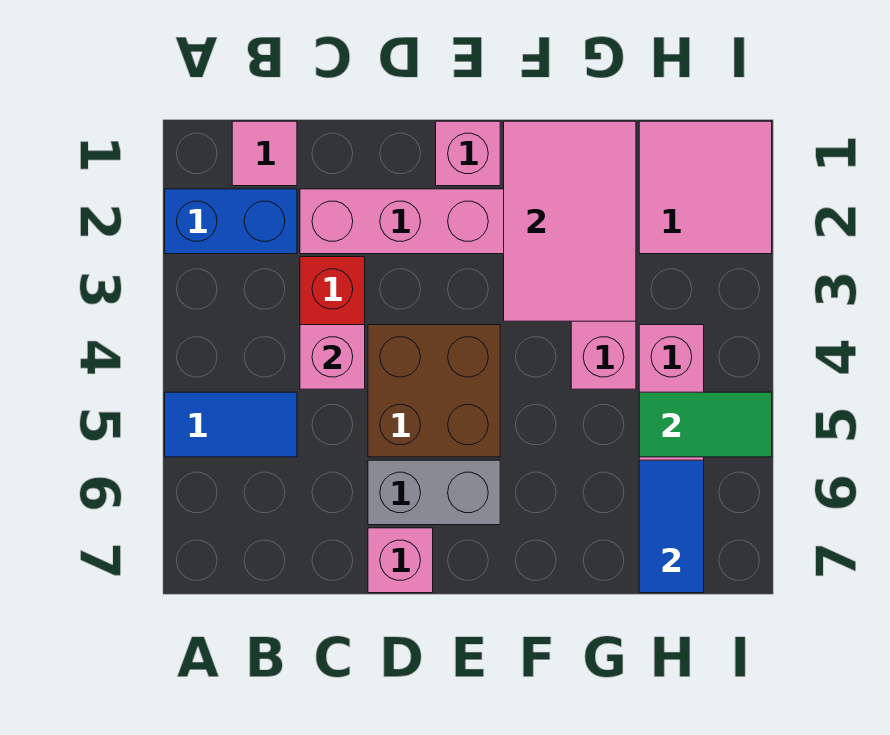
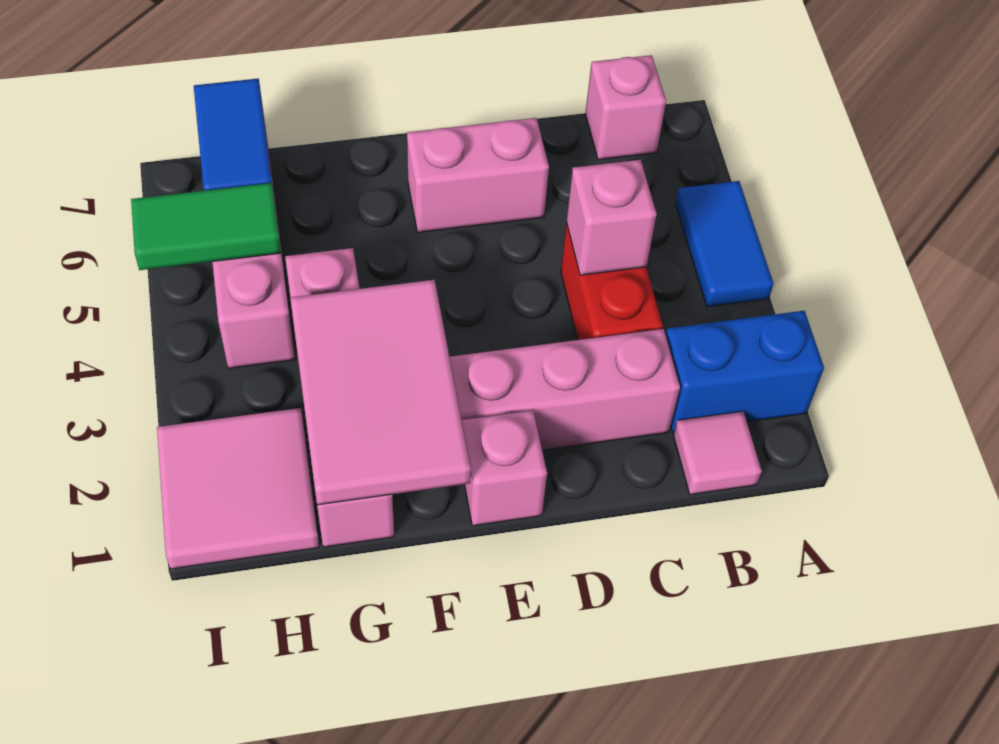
blue 1x2 tile [165,392,297,457] -> blue 1x2 tile turned to [676,181,774,307]
brown 2x2 brick [368,325,500,457] -> none
grey 1x2 brick [368,460,500,525] -> pink 1x2 brick [407,118,549,232]
pink 1x1 brick [368,528,433,593] -> pink 1x1 brick moved to [585,55,666,160]

